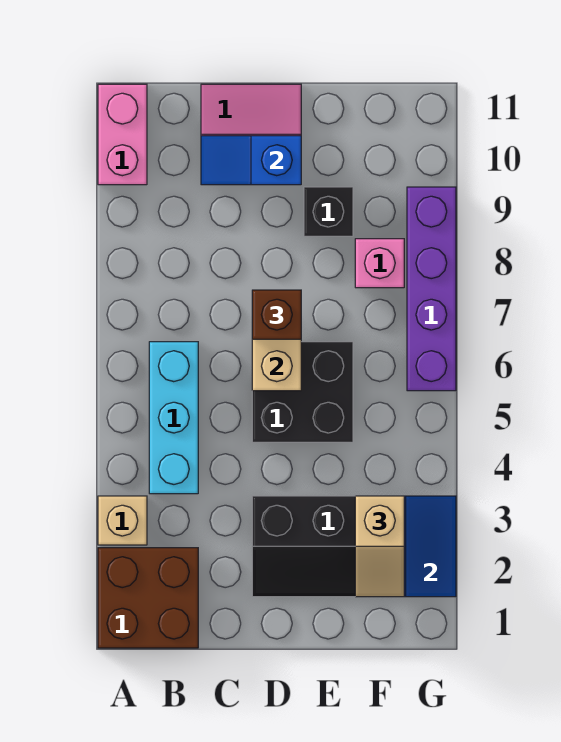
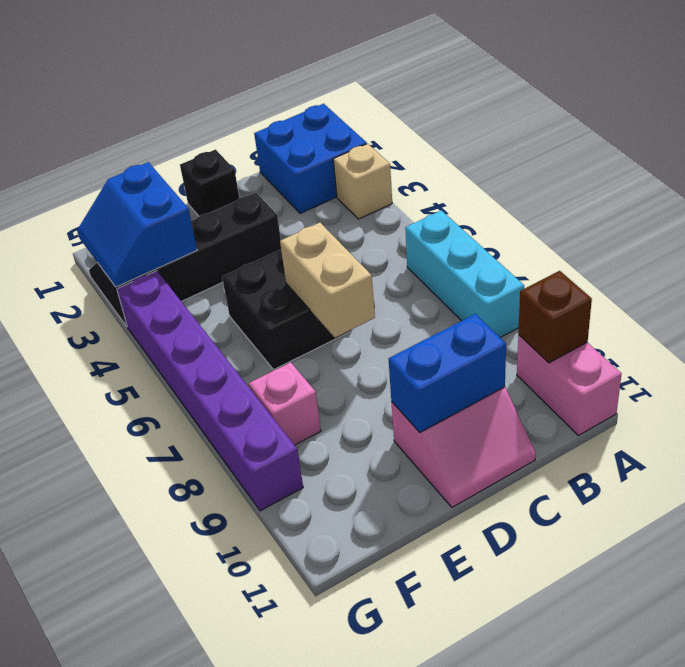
brown 2x2 brick [98,548,198,648] -> blue 2x2 brick [254,104,367,214]
cyan 1x3 brick [149,342,198,494] -> cyan 1x3 brick moved to [405,210,524,337]
blue 1x2 slope [201,136,301,185] -> blue 1x2 brick [389,314,506,432]
brown 1x1 brick [252,290,301,339] -> brown 1x1 brick moved to [518,271,592,363]
black 1x1 brick [304,187,353,236] -> black 1x1 brick moved to [180,150,239,216]
tan 1x2 slope [355,496,404,597] -> none
purple 1x4 brick [407,187,456,391] -> purple 1x6 brick [117,271,303,511]

